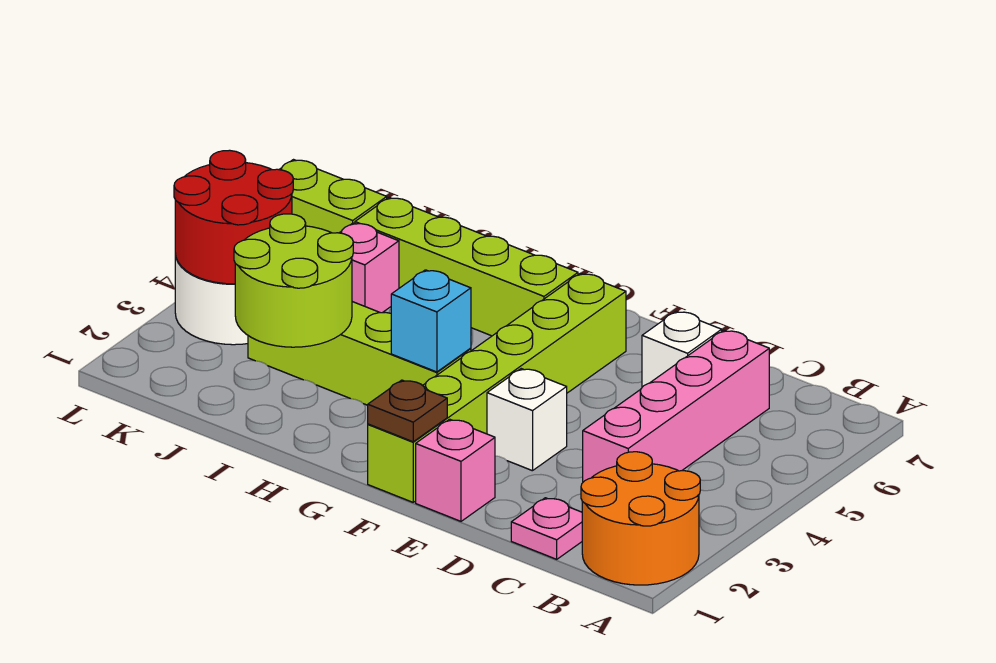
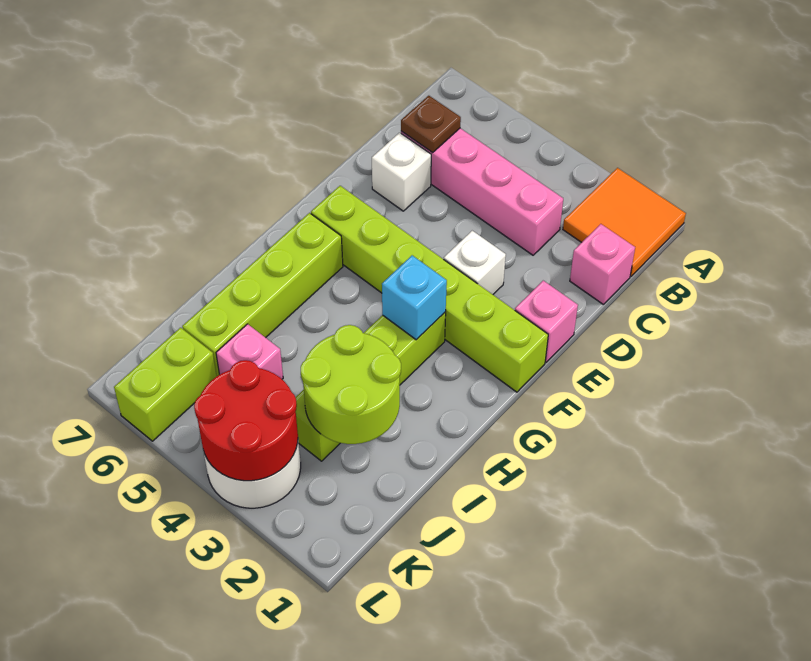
orange 2x2 round brick [581,452,700,585] -> orange 2x2 tile [563,168,686,276]
pink 1x1 plate [511,498,582,559] -> pink 1x1 brick [570,224,635,305]
brown 1x1 plate [368,380,447,442] -> brown 1x1 plate moved to [401,96,461,153]

